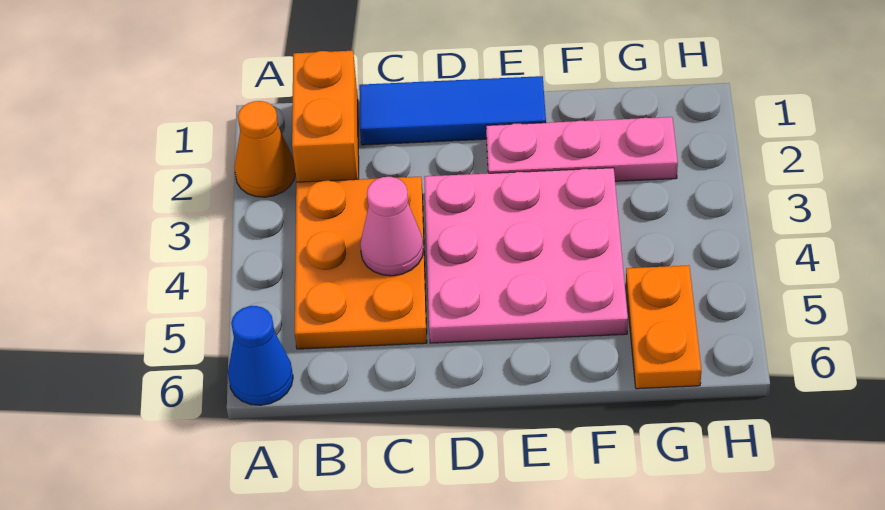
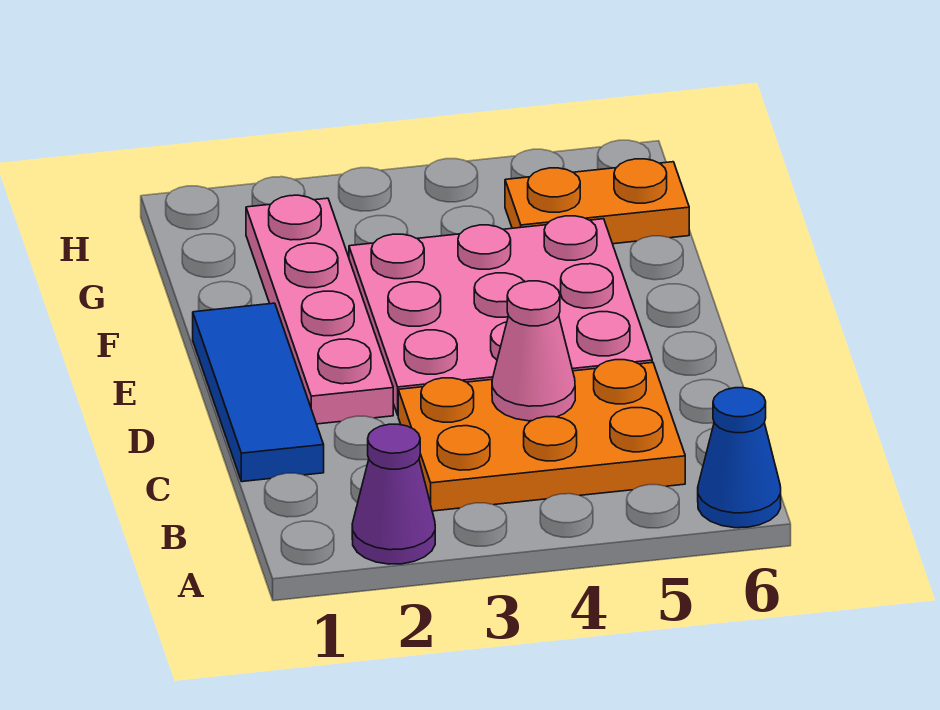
orange 1x1 cone [234,101,295,197] -> purple 1x1 cone [352,424,435,564]
orange 1x2 brick [292,51,359,182] -> none
pink 1x3 plate [486,117,678,181] -> pink 1x4 plate [246,195,393,424]

